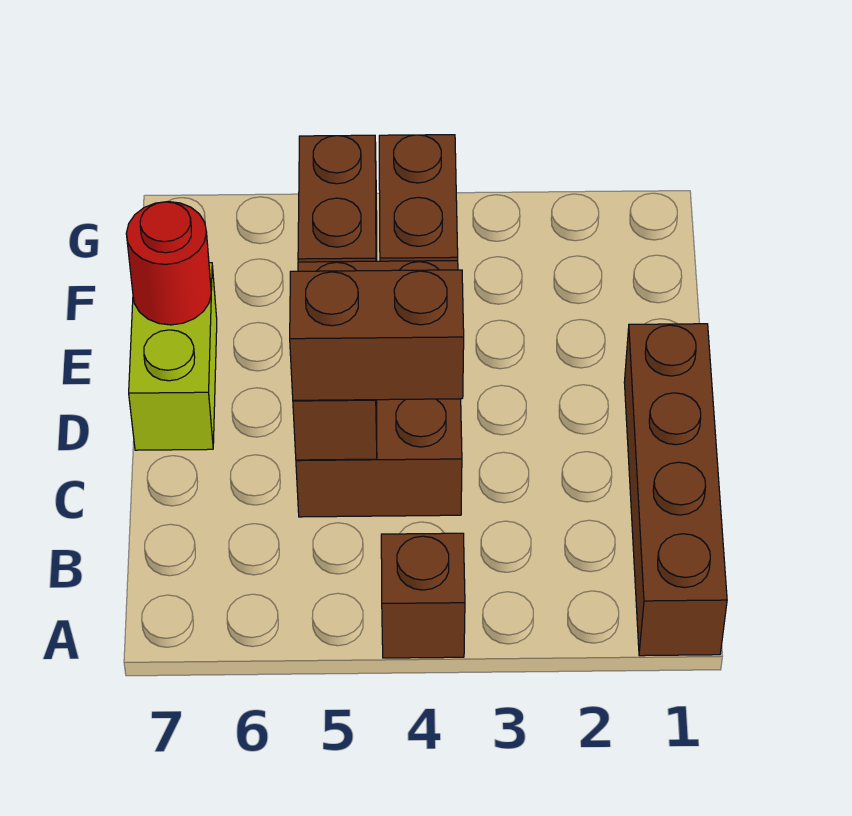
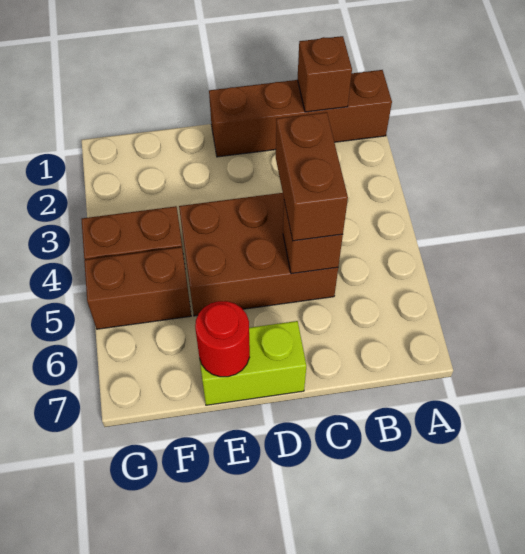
brown 1x1 brick [381,533,465,658] -> brown 1x1 brick moved to [297,36,352,112]

